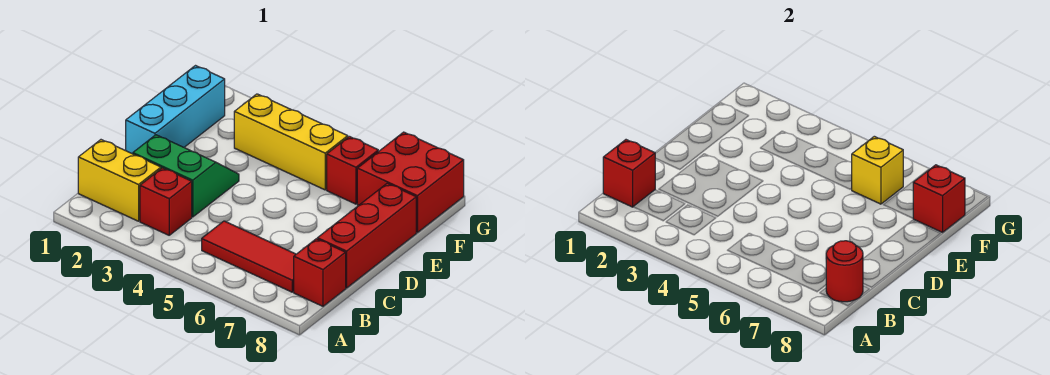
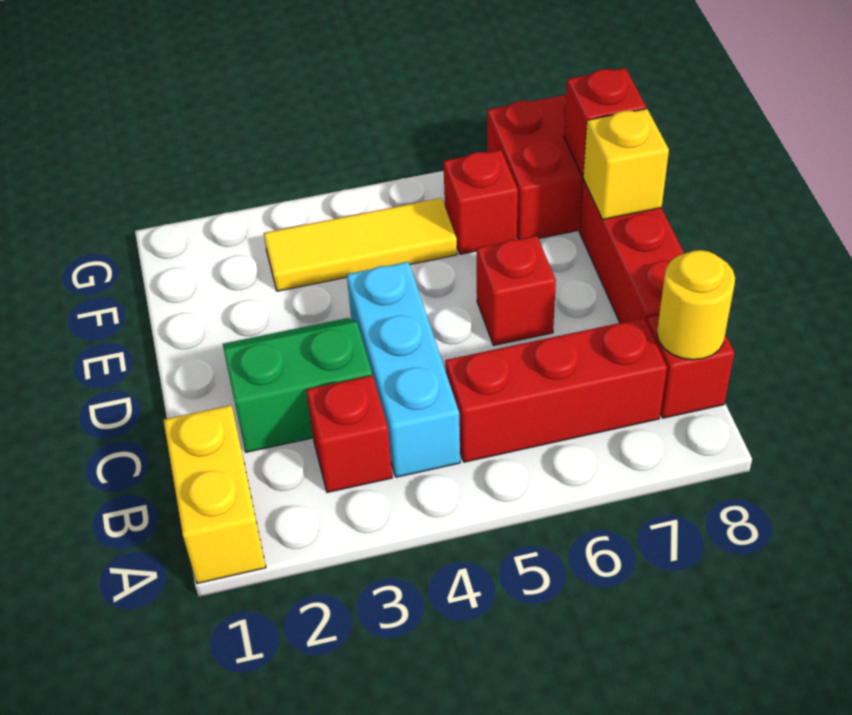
yellow 1x2 brick [78,140,161,221] -> yellow 1x2 brick turned to [164,405,266,583]
red 1x1 brick [603,140,656,207] -> red 1x1 brick moved to [476,236,556,345]
red 1x3 tile [202,221,296,292] -> red 1x3 brick [445,318,667,462]
red 1x1 round brick [826,241,863,302] -> yellow 1x1 round brick [657,250,735,360]
cyan 1x3 brick [126,66,225,154] -> cyan 1x3 brick moved to [347,262,460,477]
yellow 1x3 brick [234,94,348,190] -> yellow 1x3 tile [264,198,457,291]
yellow 1x1 brick [851,136,903,204] -> yellow 1x1 brick moved to [583,109,669,220]

